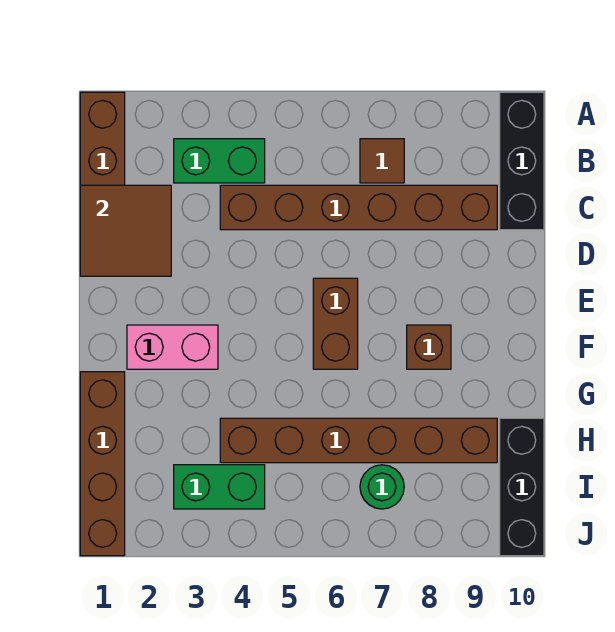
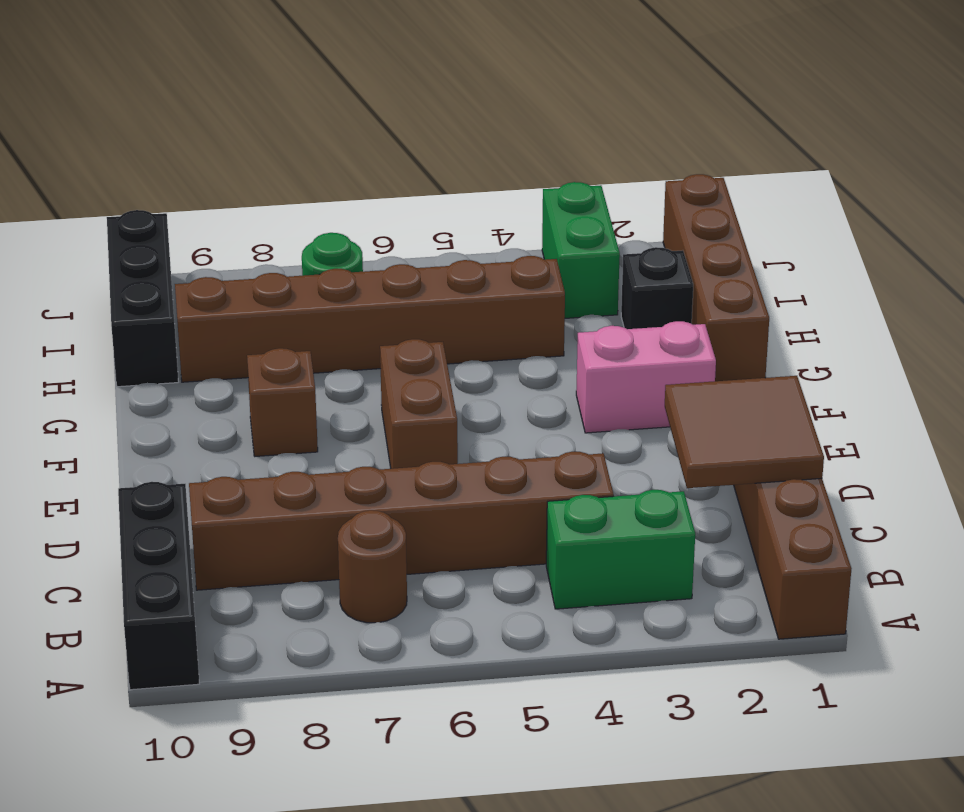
brown 1x1 tile [360,139,404,183] -> brown 1x1 round brick [338,510,407,623]
none -> black 1x1 brick [621,247,693,329]
green 1x2 brick [174,465,265,509] -> green 1x2 brick turned to [542,182,620,318]

